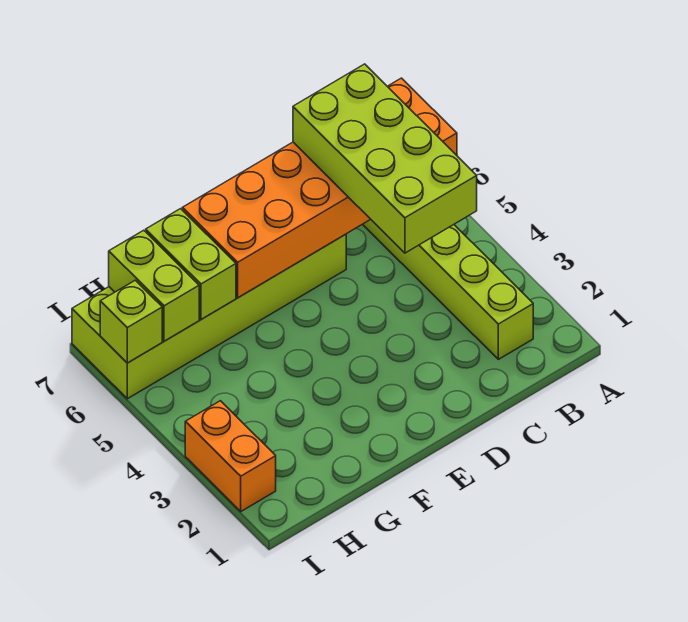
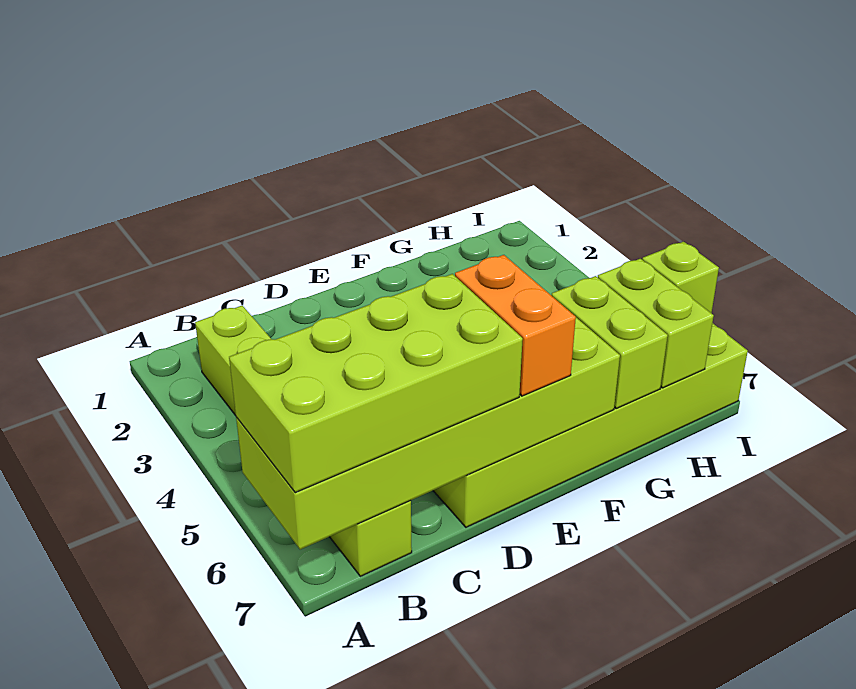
orange 2x6 brick [182,78,457,298] -> lime 2x6 brick [236,318,620,550]
lime 2x4 brick [293,64,477,253] -> lime 2x4 brick turned to [229,274,523,493]
orange 1x2 brick [185,401,276,511] -> orange 1x2 brick moved to [455,255,576,396]

